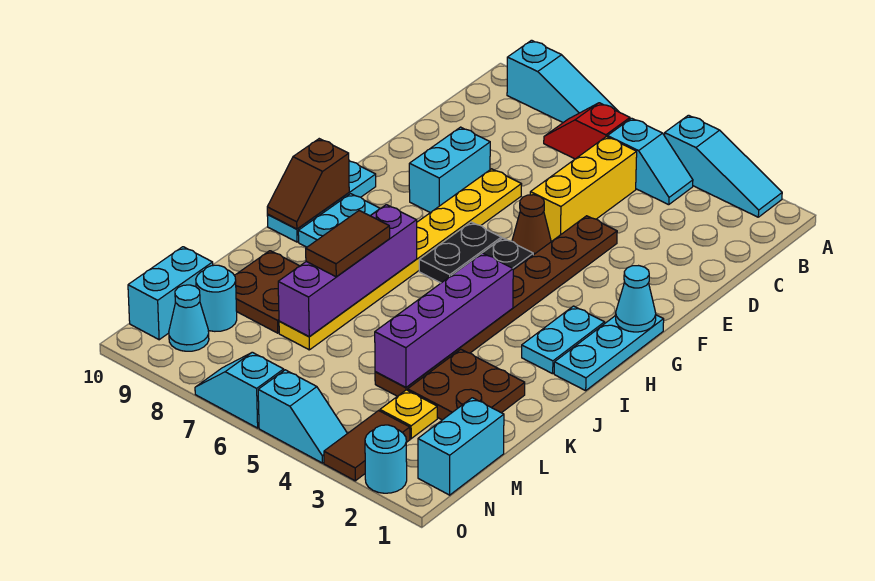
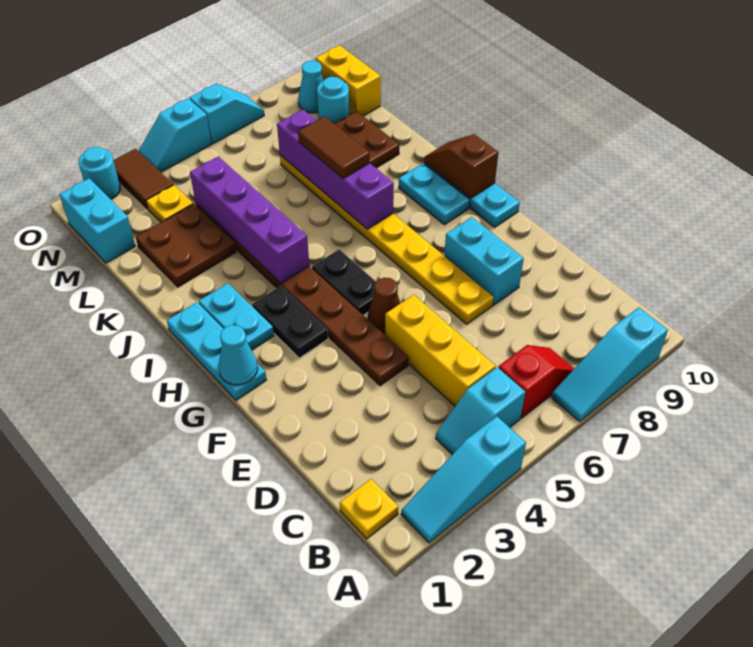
none -> yellow 1x1 plate [340,479,398,539]
black 1x2 plate [419,222,501,283] -> black 1x2 plate moved to [252,286,328,358]
cyan 1x2 brick [128,247,213,340] -> yellow 1x2 brick [316,45,381,116]

